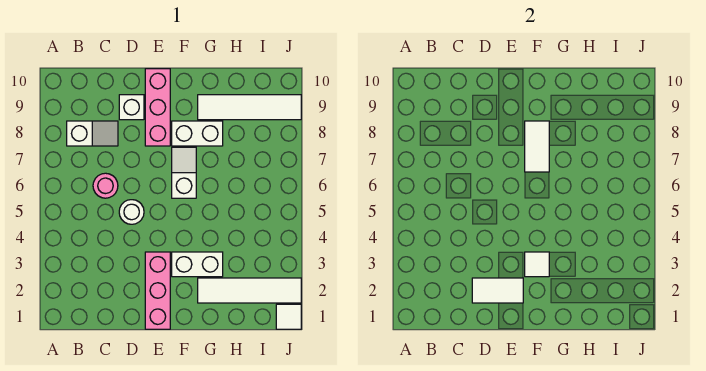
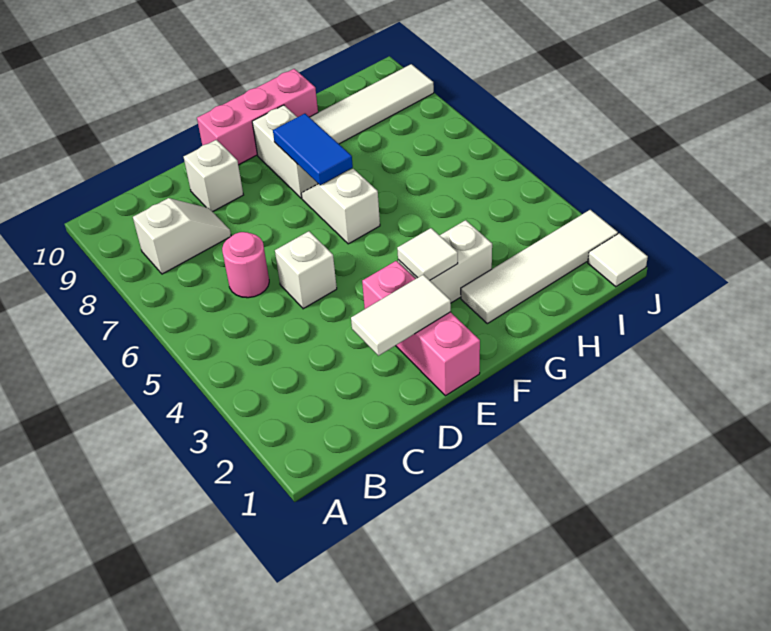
white 1x1 round brick [119,200,144,224] -> white 1x1 brick [275,231,337,309]
pink 1x3 brick [145,69,170,146] -> pink 1x3 brick turned to [197,69,318,165]
white 1x2 tile [525,121,549,172] -> blue 1x2 tile [273,114,353,185]
white 1x2 brick [172,121,223,146] -> white 1x2 brick turned to [252,105,318,198]

